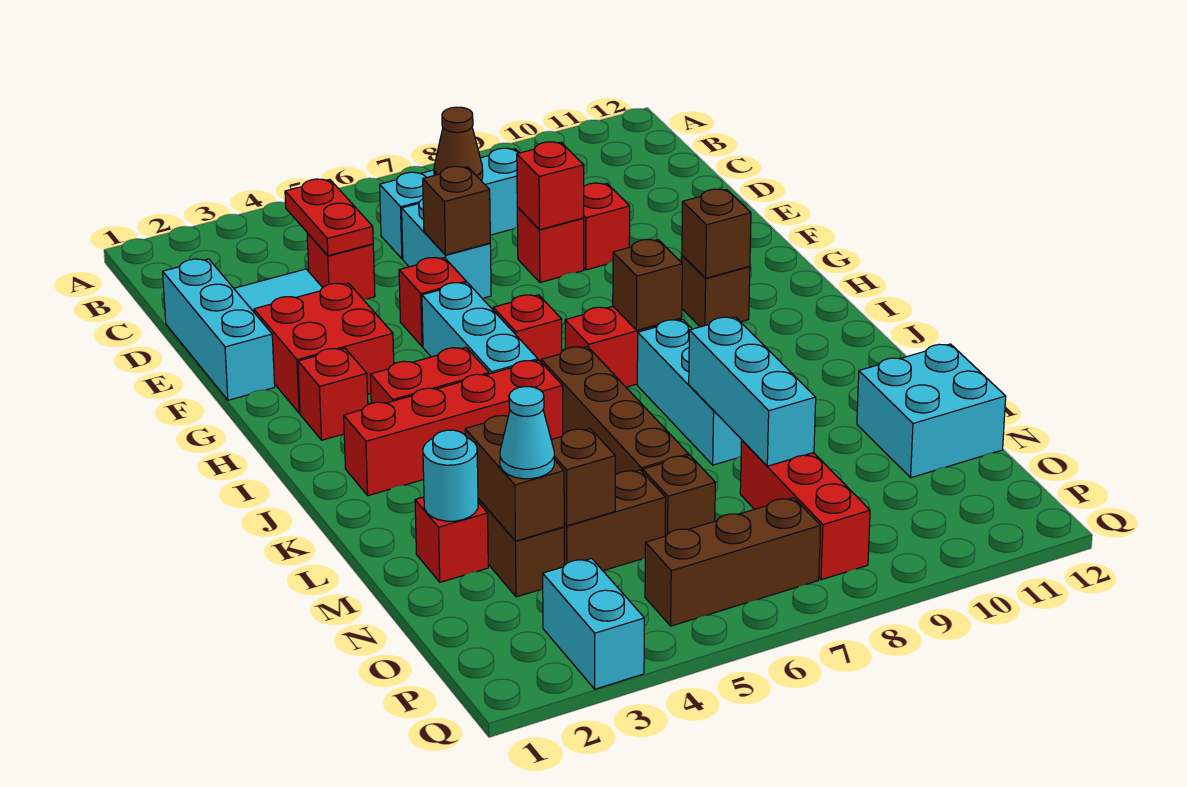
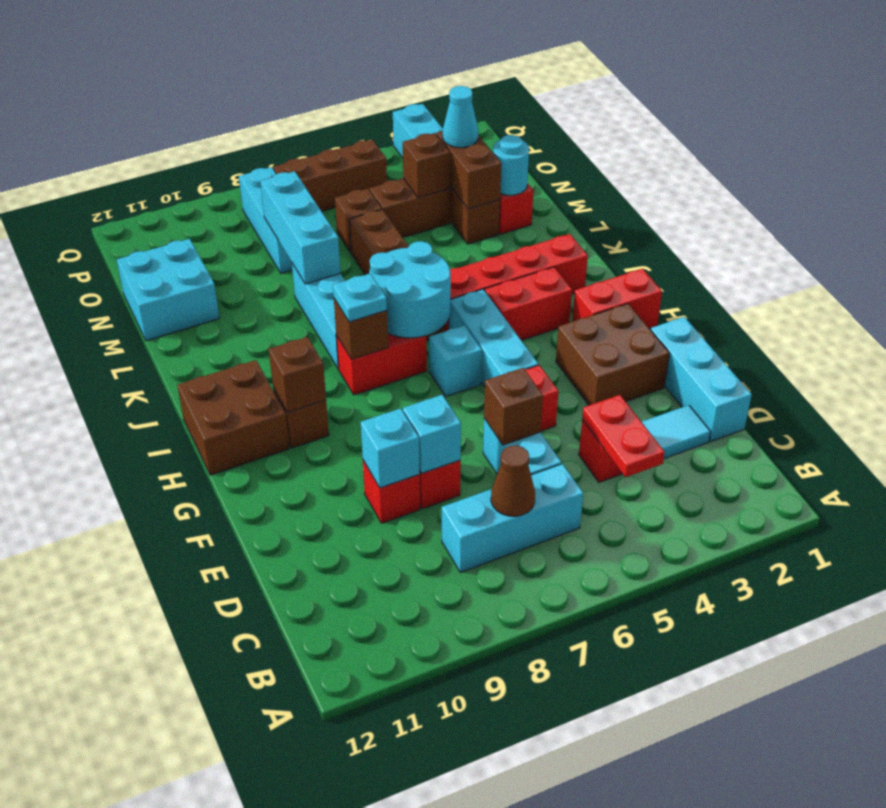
red 1x1 brick [517,142,584,230] -> cyan 1x1 brick [403,395,461,473]
none -> cyan 1x1 brick [361,408,420,488]
red 2x2 brick [254,283,394,413] -> brown 2x2 brick [556,304,670,405]
red 1x1 brick [298,348,368,440] -> red 1x2 brick [572,269,662,329]
red 1x1 brick [493,295,562,362] -> cyan 1x1 brick [429,325,482,396]
none -> brown 2x2 brick [177,360,289,475]
none -> cyan 2x2 round brick [369,241,451,338]
none -> cyan 1x1 plate [333,274,387,322]
red 1x3 brick [740,441,870,580] -> cyan 1x3 brick [239,167,292,273]

